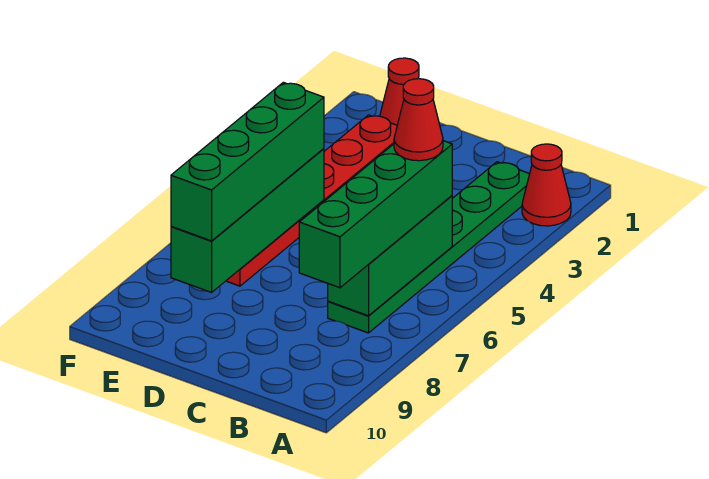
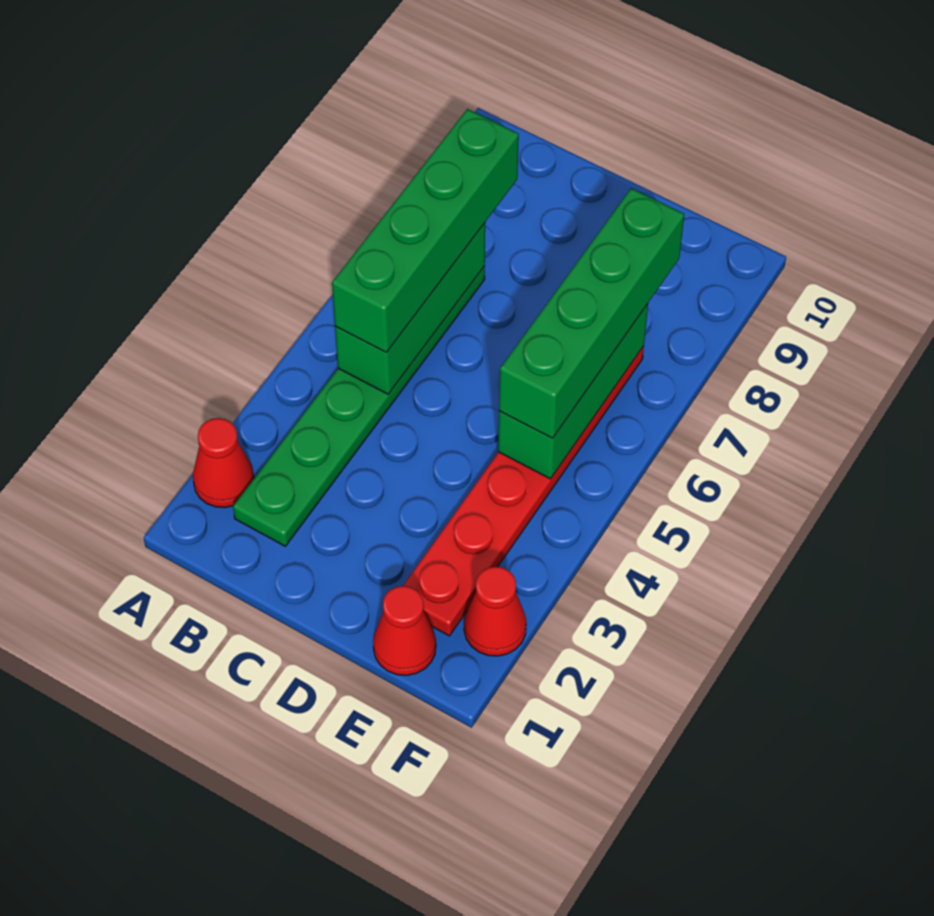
red 1x1 cone [394,79,443,161] -> red 1x1 cone moved to [464,567,526,656]
green 1x4 brick [171,149,324,292] -> green 1x3 brick [498,304,648,479]

